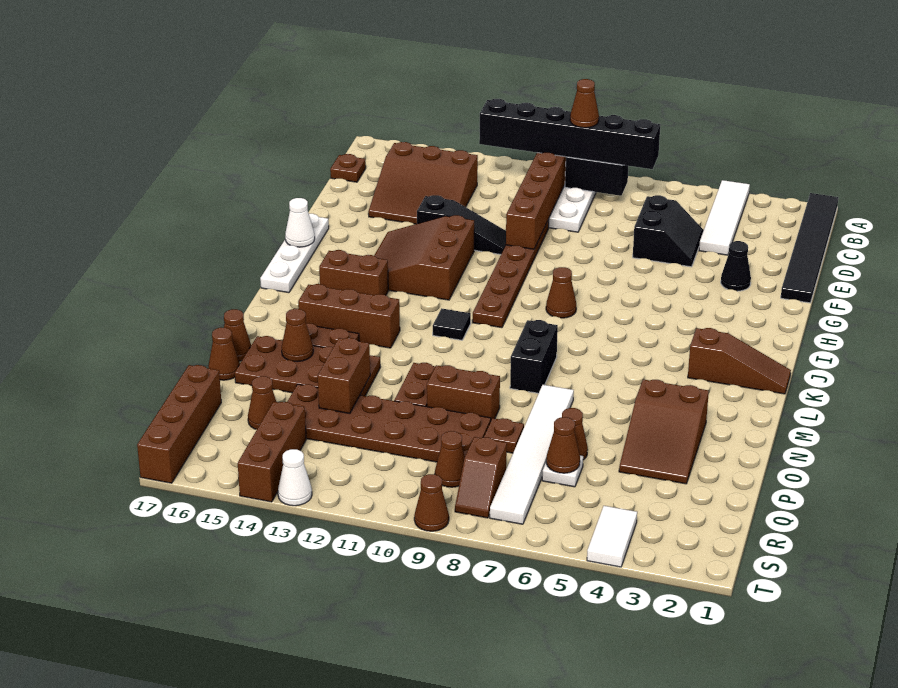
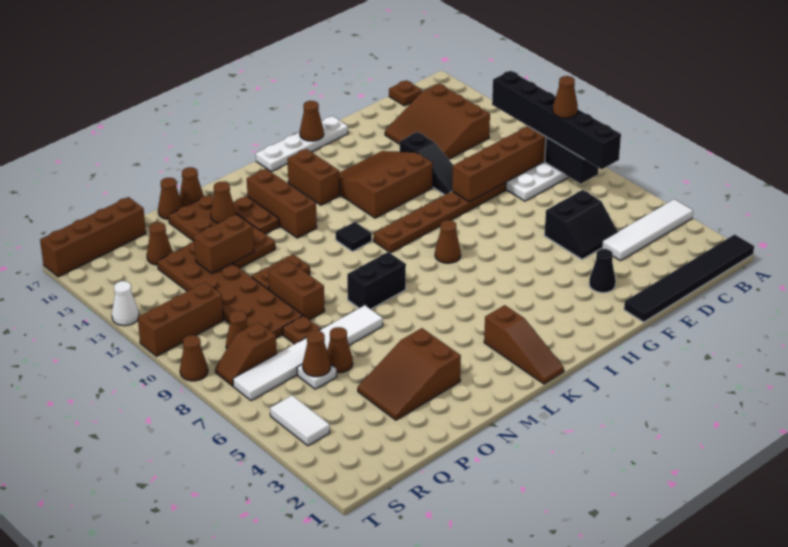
white 1x1 cone [285,198,315,247] -> brown 1x1 cone [300,101,324,141]
brown 1x3 brick [238,402,306,502] -> brown 1x3 brick moved to [138,282,224,356]
white 1x2 tile [587,506,637,567] -> white 1x2 tile turned to [270,395,330,446]

